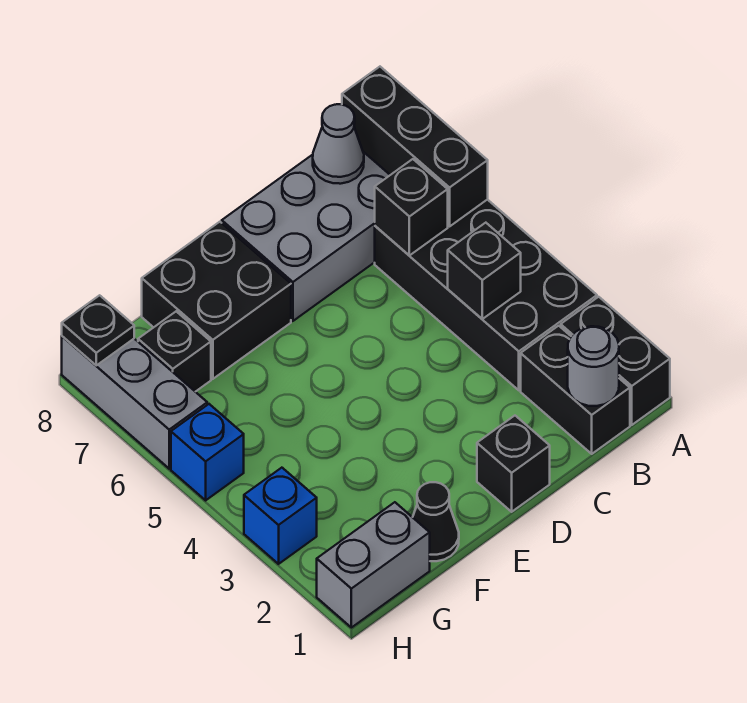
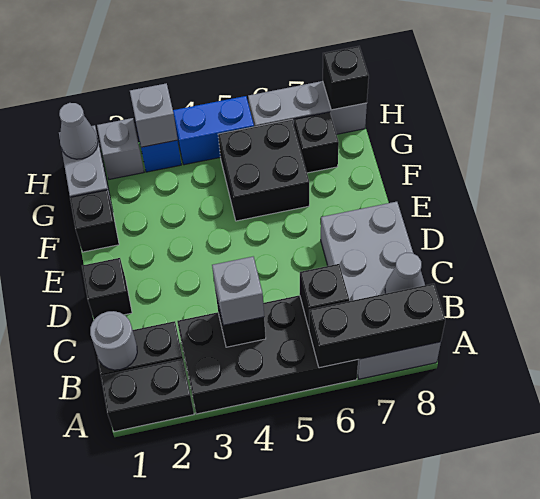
none -> grey 1x1 brick [212,257,264,325]
black 2x2 brick [142,222,291,379] -> black 2x2 brick moved to [218,120,309,221]
black 1x1 cone [413,482,459,561] -> black 1x1 brick [70,190,119,252]
none -> grey 1x1 cone [59,103,98,159]
none -> grey 1x1 brick [97,118,144,179]
none -> grey 1x1 brick [130,83,178,147]
blue 1x1 brick [171,404,244,500] -> blue 1x2 brick [173,96,254,165]
black 1x1 plate [62,295,134,365] -> black 1x1 brick [323,46,369,110]

